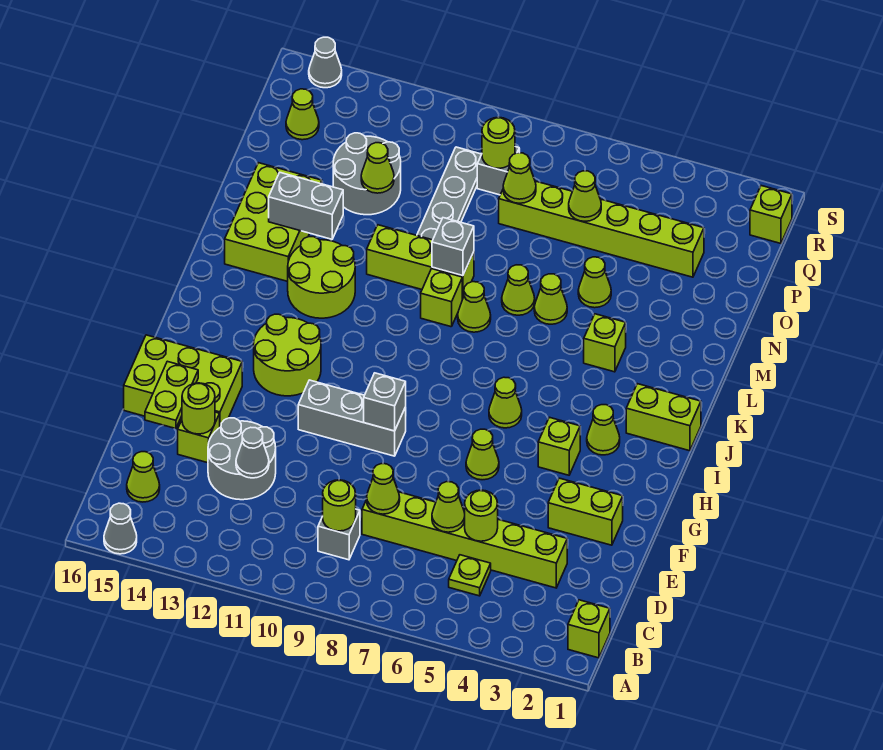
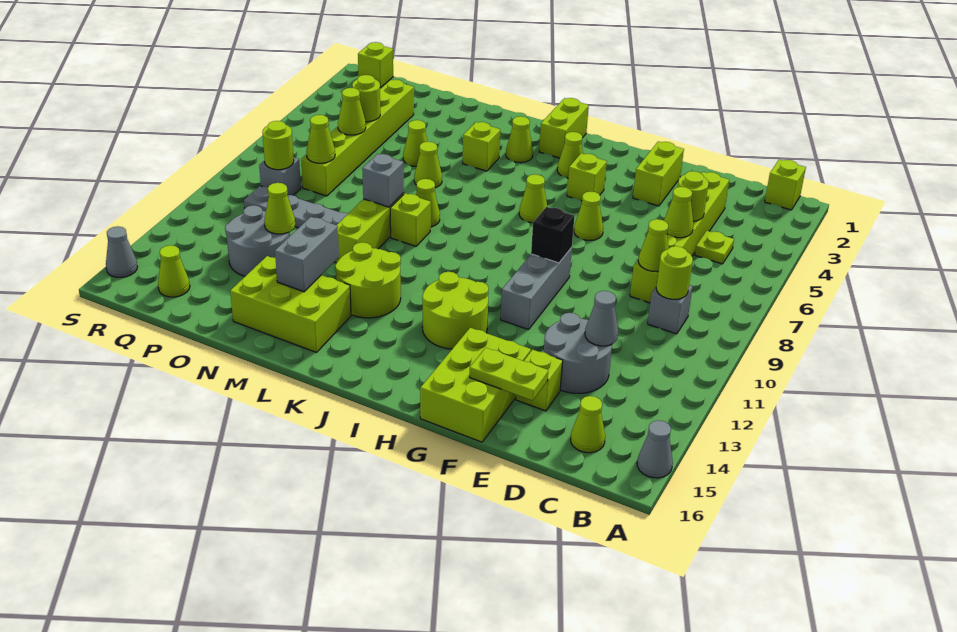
lime 1x1 round brick [182,383,215,434] -> lime 1x1 round brick moved to [352,75,380,122]
grey 1x1 brick [364,373,406,431] -> black 1x1 brick [531,207,575,263]
lime 1x1 cone [502,265,535,315] -> lime 1x1 cone moved to [506,116,533,163]

